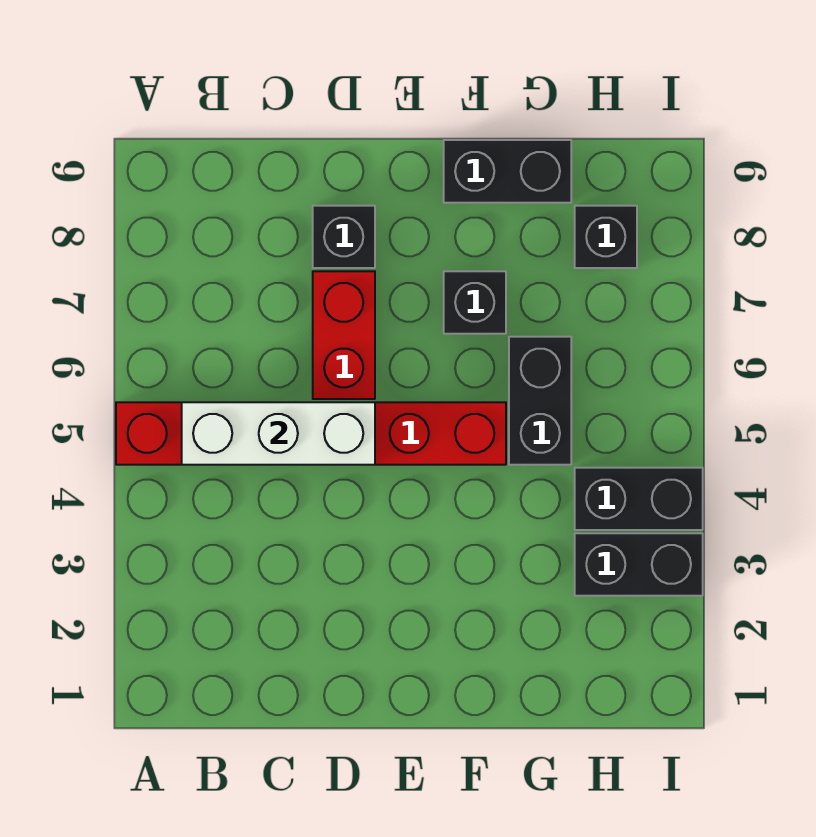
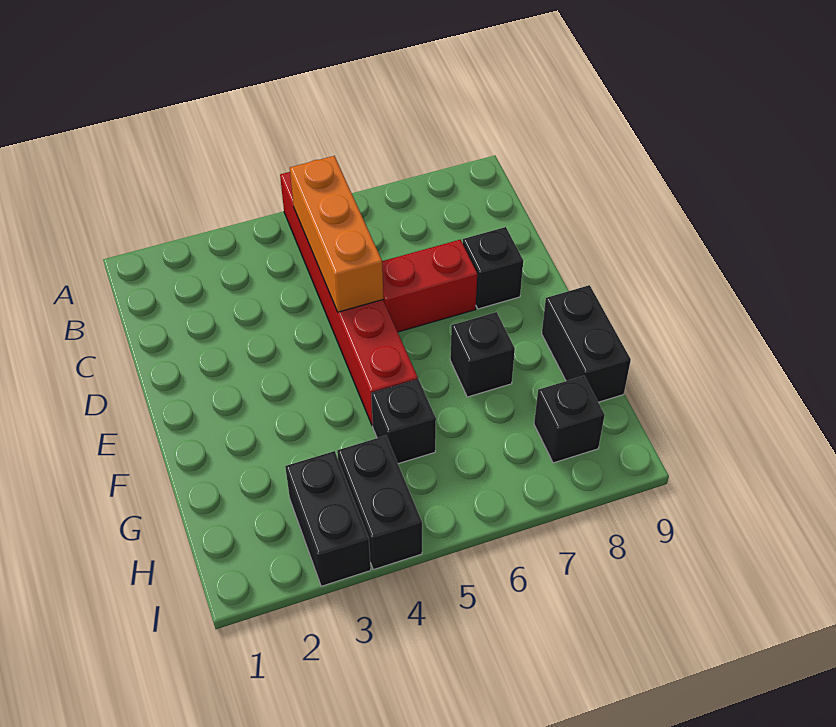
white 1x3 brick [182,402,375,465] -> orange 1x3 brick [290,156,383,312]
black 1x2 brick [509,337,571,465] -> black 1x1 brick [371,379,436,464]

